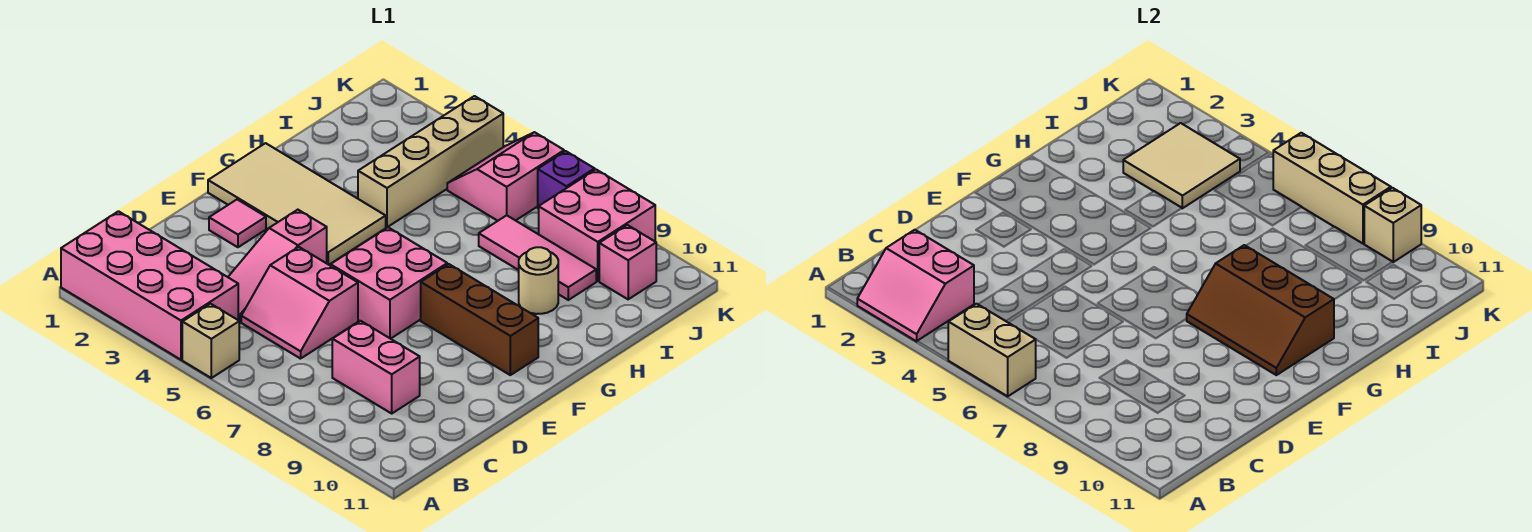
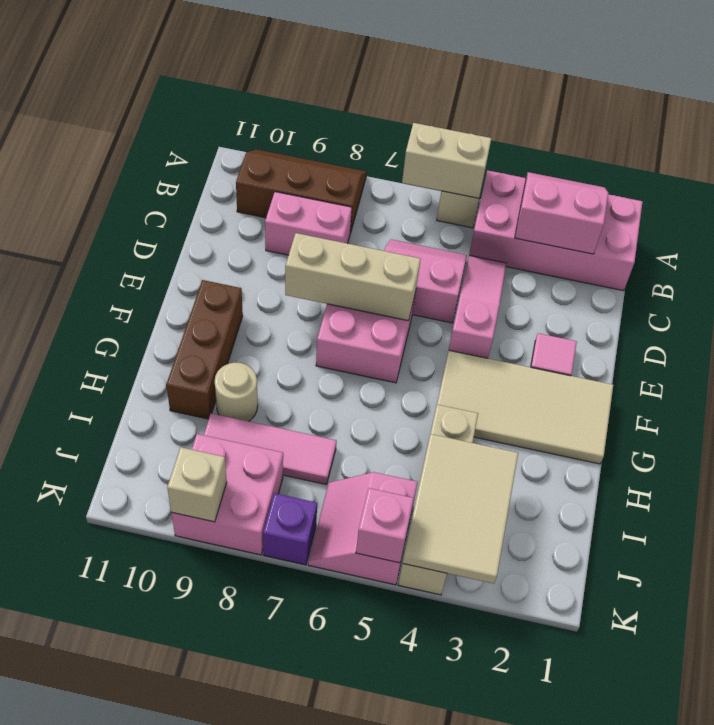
brown 1x3 brick [421,264,538,375] -> brown 1x3 brick turned to [166,280,243,419]
brown 2x3 slope [1187,245,1334,375] -> brown 2x3 slope moved to [236,149,367,233]
tan 2x2 tile [1123,123,1240,208] -> tan 2x3 tile [403,434,518,584]
pink 2x2 slope [447,132,564,221] -> pink 2x2 slope turned to [308,472,418,585]
pink 1x1 brick [599,225,656,299] -> pink 1x1 brick moved to [356,488,414,563]
tan 1x3 brick [1273,133,1391,243] -> tan 1x3 brick moved to [285,233,421,321]

